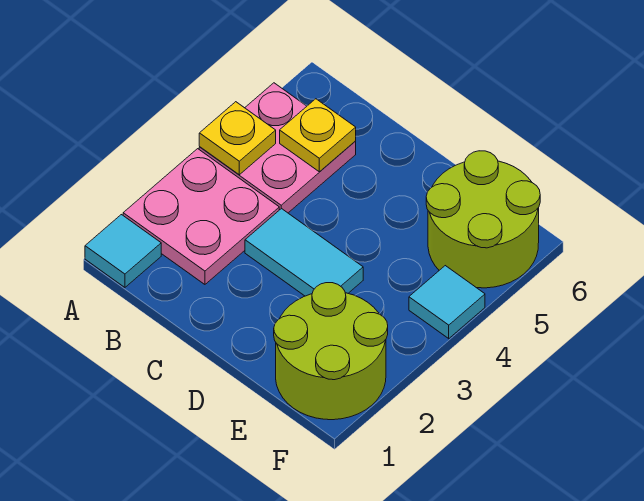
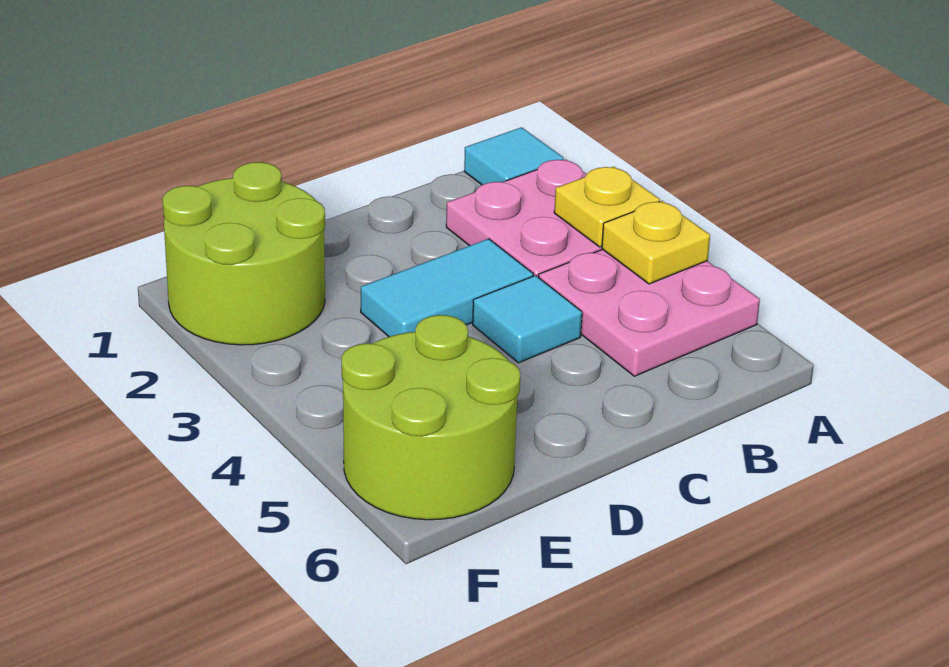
yellow 1x1 plate [280,99,356,172] -> yellow 1x1 plate moved to [554,167,660,247]
cyan 1x1 tile [409,266,485,339] -> cyan 1x1 tile moved to [473,276,582,363]

